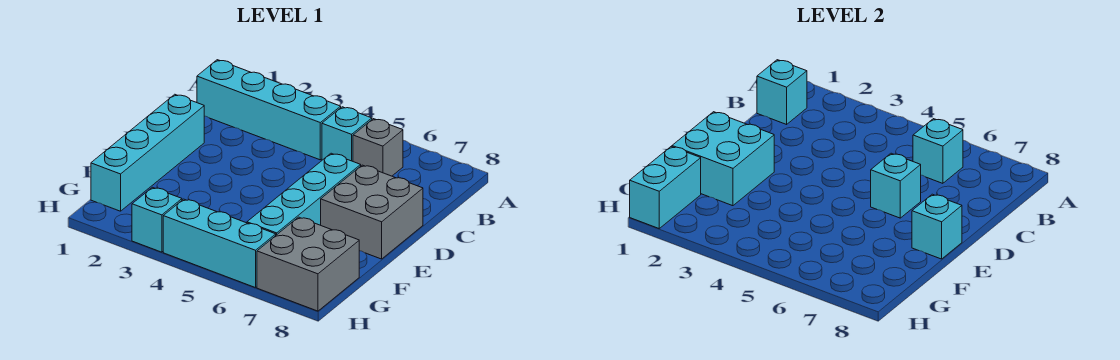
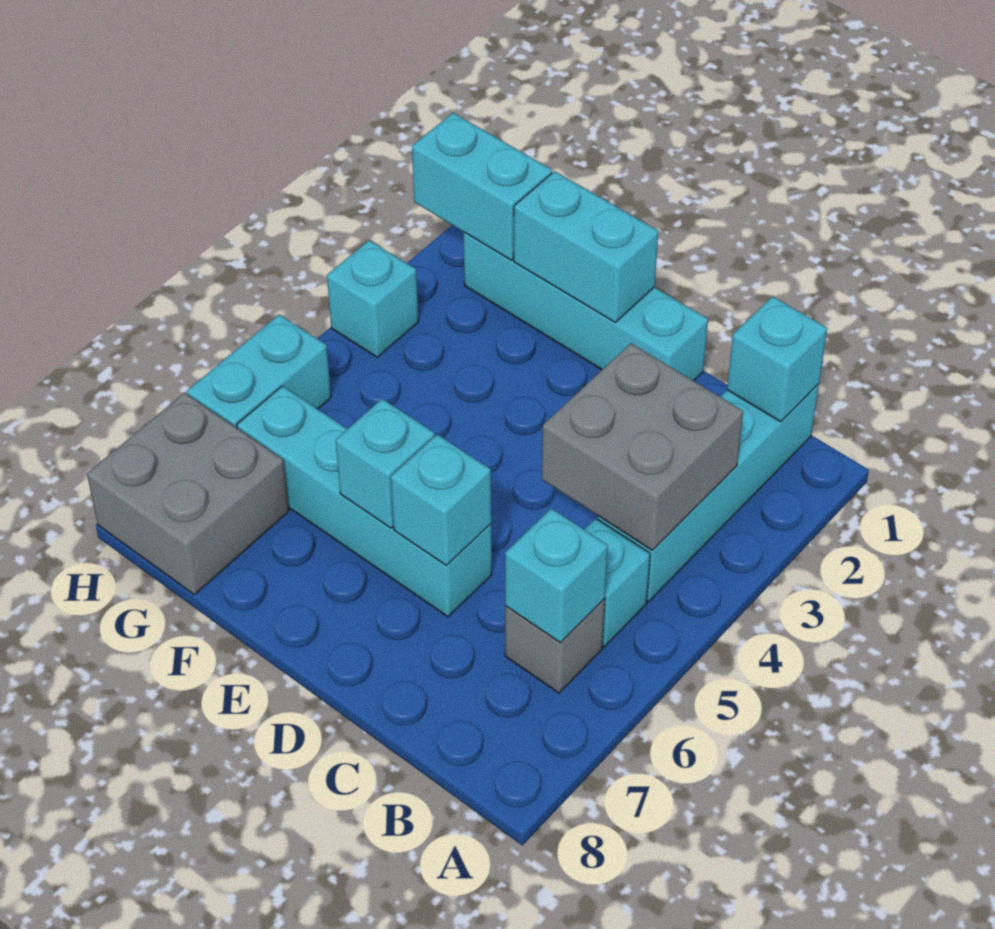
grey 2x2 brick [321,165,423,259] -> grey 2x2 brick moved to [542,343,743,550]
cyan 2x2 brick [672,112,774,206] -> cyan 1x2 brick [514,171,658,322]
cyan 1x1 brick [912,194,962,259] -> cyan 1x1 brick moved to [336,399,435,528]
cyan 1x3 brick [163,199,276,288] -> cyan 1x2 brick [187,314,331,428]

